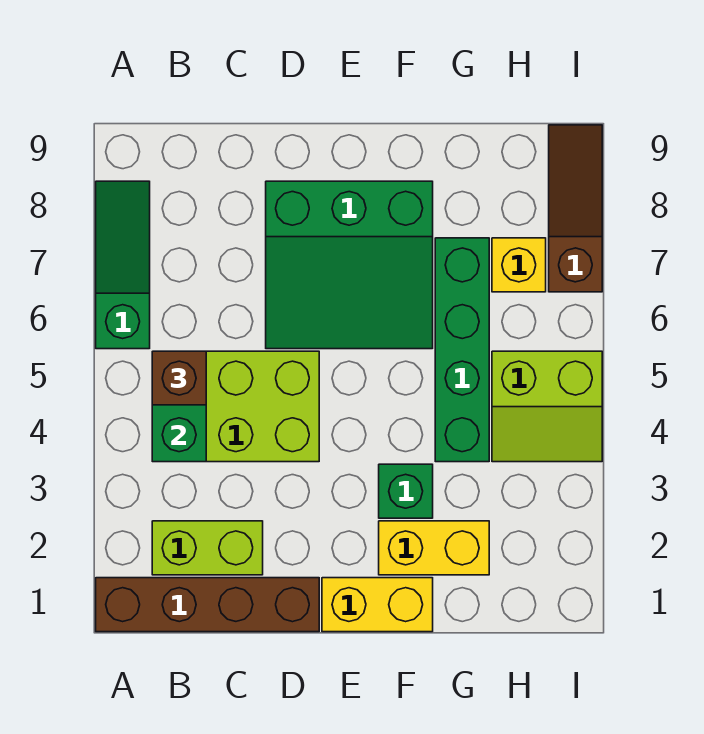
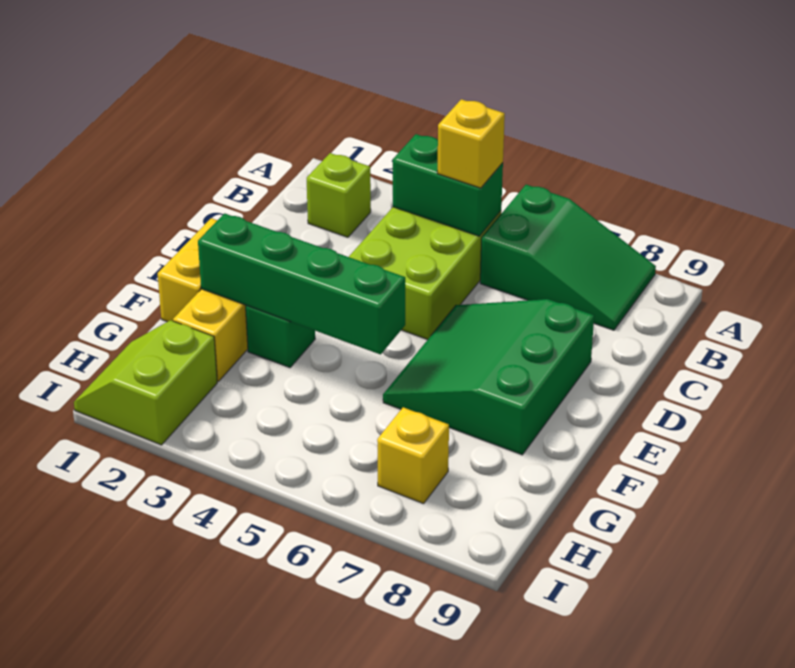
brown 1x4 brick [96,578,319,632] -> none
green 1x3 slope [96,181,150,349] -> green 2x3 slope [480,185,656,330]
lime 1x2 brick [152,521,263,575] -> lime 1x1 brick [307,153,371,237]
brown 1x1 brick [152,351,206,405] -> yellow 1x1 brick [437,99,505,188]
green 1x4 brick [435,238,489,462] -> green 1x4 brick moved to [198,213,405,354]
lime 2x2 slope [492,351,602,462] -> lime 2x2 slope moved to [74,320,217,445]
brown 1x3 slope [549,125,602,292] -> none

